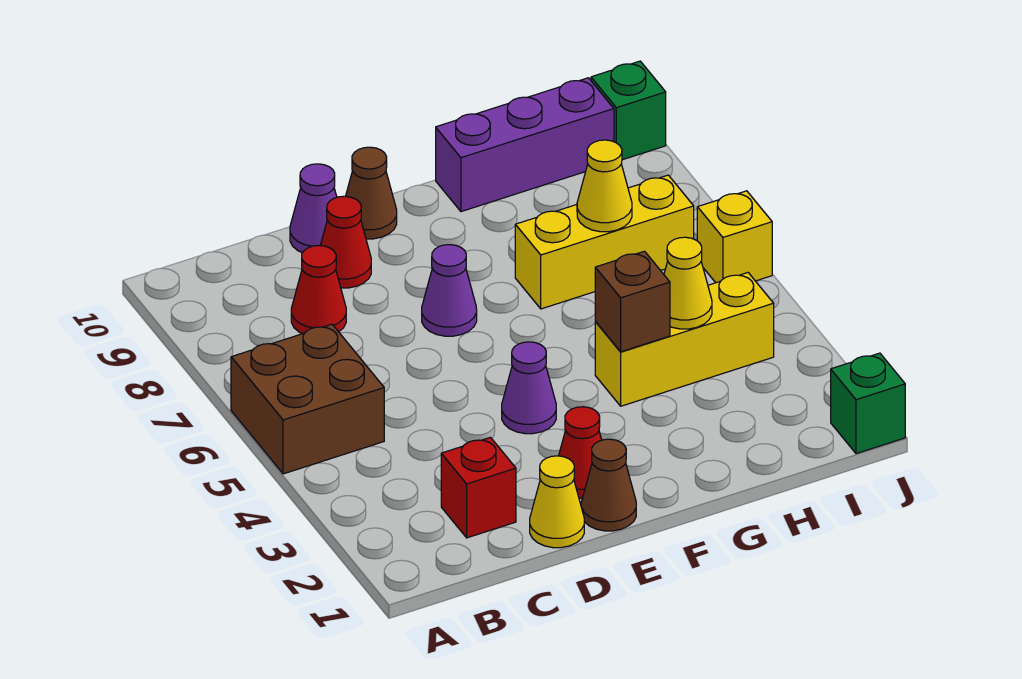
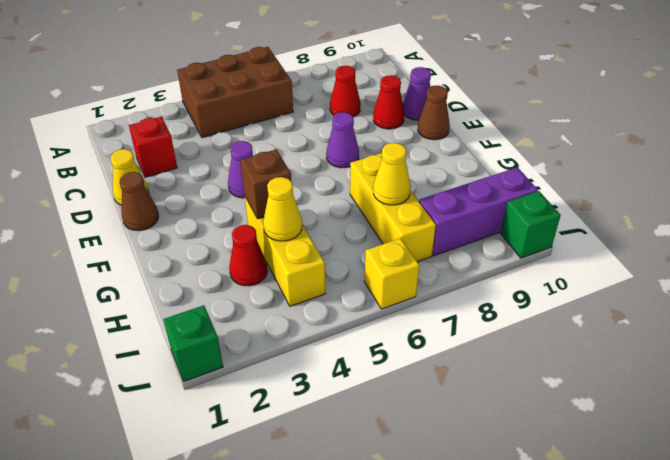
brown 2x2 brick [231,324,384,474] -> brown 2x3 brick [177,47,293,138]
red 1x1 cone [559,407,602,498] -> red 1x1 cone moved to [229,225,267,286]
purple 1x3 brick [436,78,614,212] -> purple 1x3 brick turned to [419,167,538,256]

